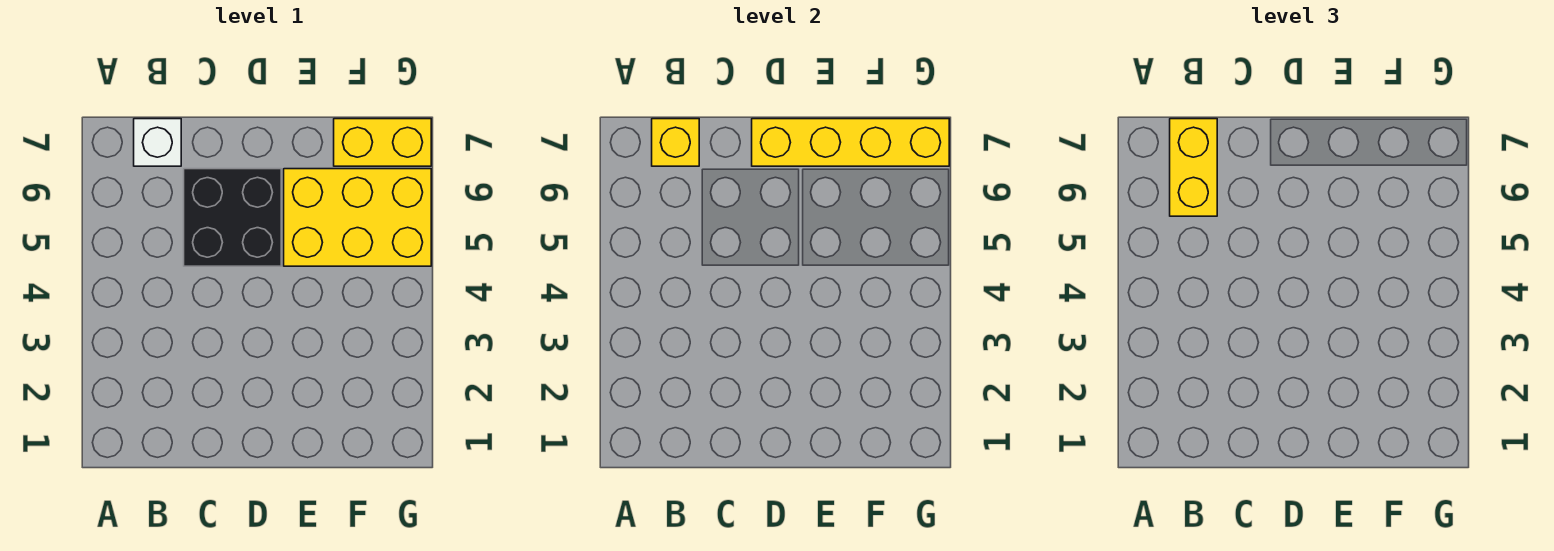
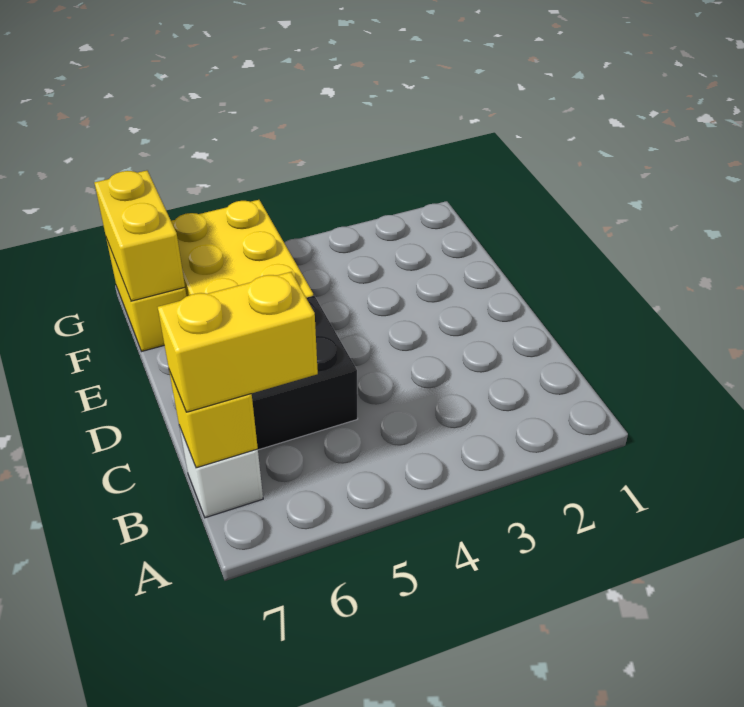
yellow 1x4 brick [752,119,949,166] -> yellow 1x2 brick [94,170,185,301]

